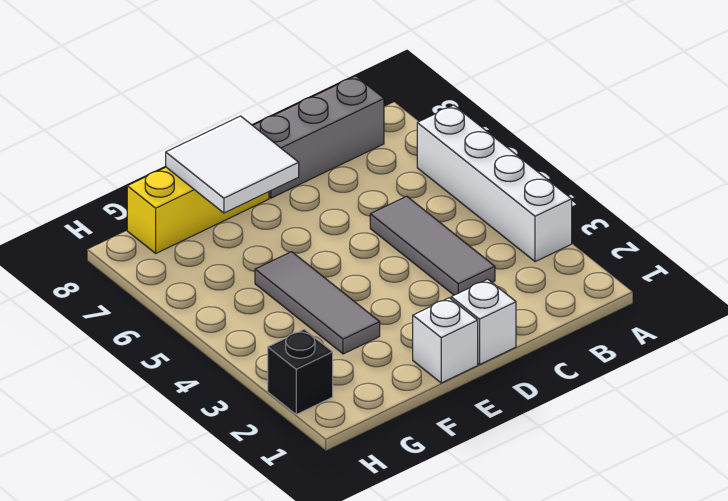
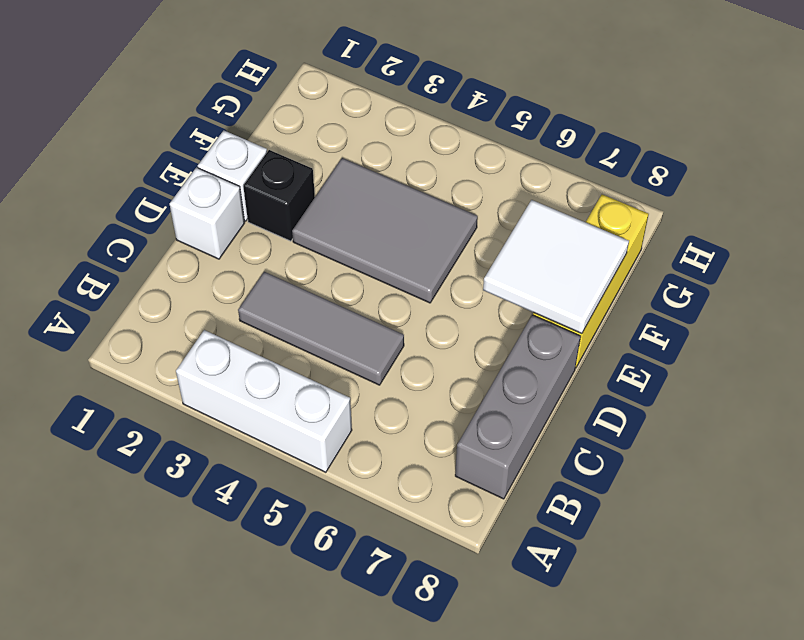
white 1x4 brick [417,105,572,262] -> white 1x3 brick [176,330,352,472]
grey 1x3 tile [255,252,380,354] -> grey 2x3 tile [292,158,478,303]
black 1x1 brick [268,329,333,414] -> black 1x1 brick moved to [243,150,315,241]

